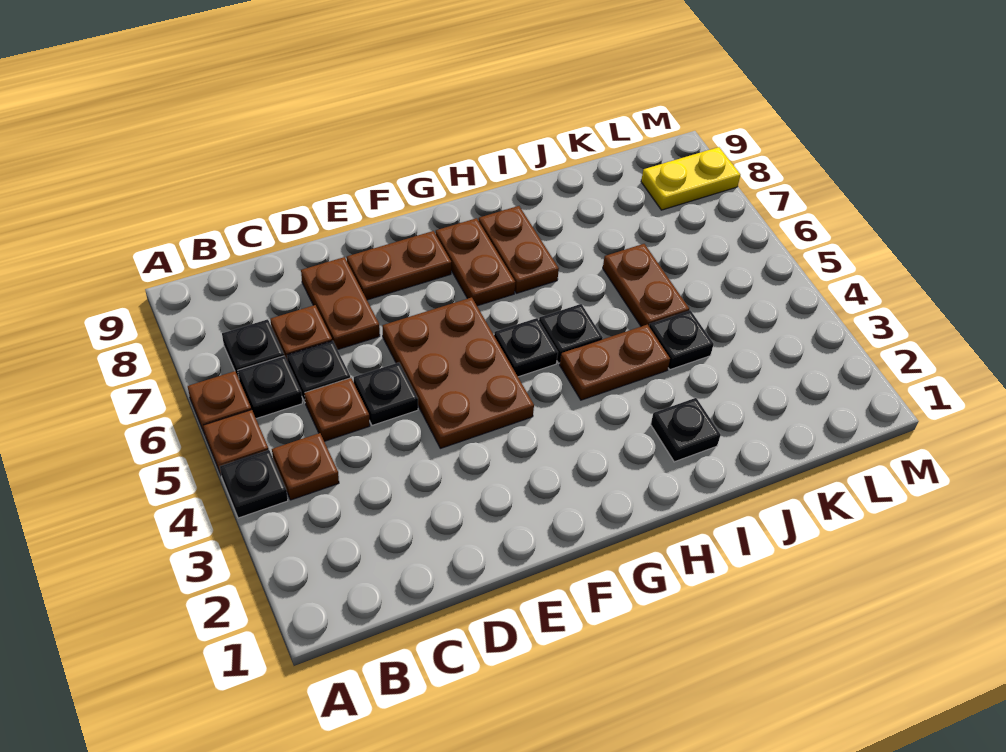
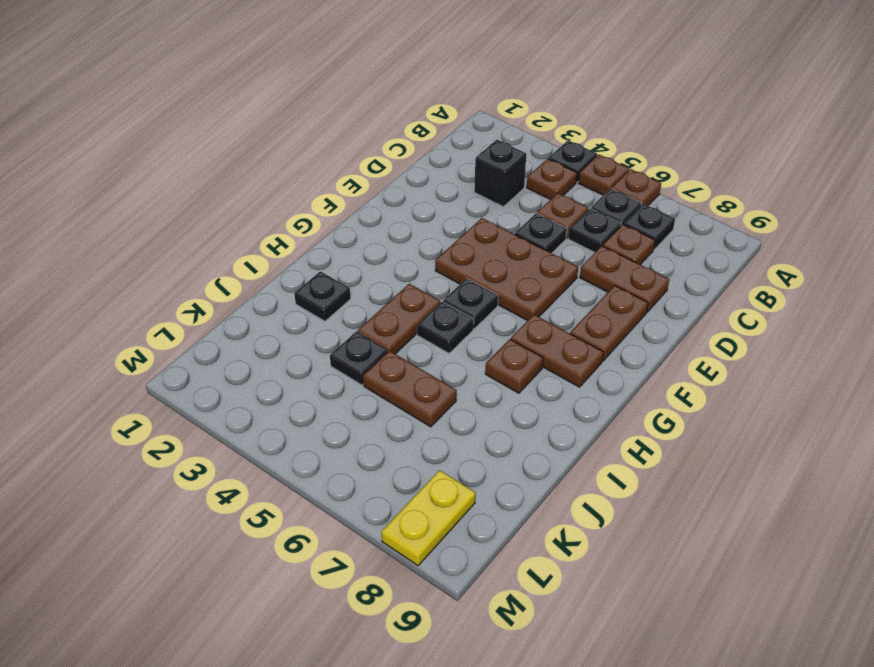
none -> black 1x1 brick [474,140,526,207]
brown 1x2 plate [479,206,559,293] -> brown 1x1 plate [485,339,543,393]

